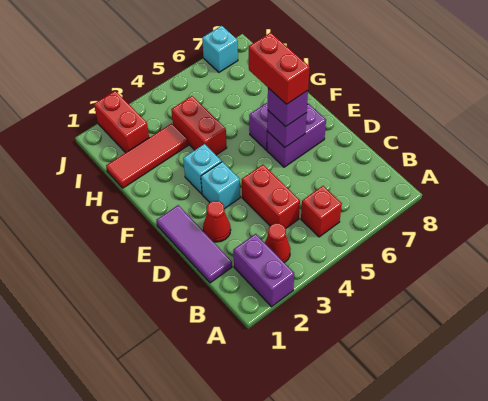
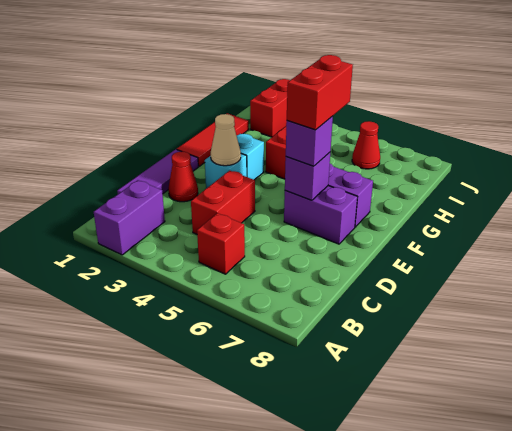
red 1x1 cone [265,223,290,262] -> red 1x1 cone moved to [352,121,380,169]
none -> tan 1x1 cone [211,114,241,166]
red 1x3 tile [106,123,188,188] -> red 1x3 tile turned to [177,113,249,166]
cyan 1x1 brick [202,26,238,72] -> none

